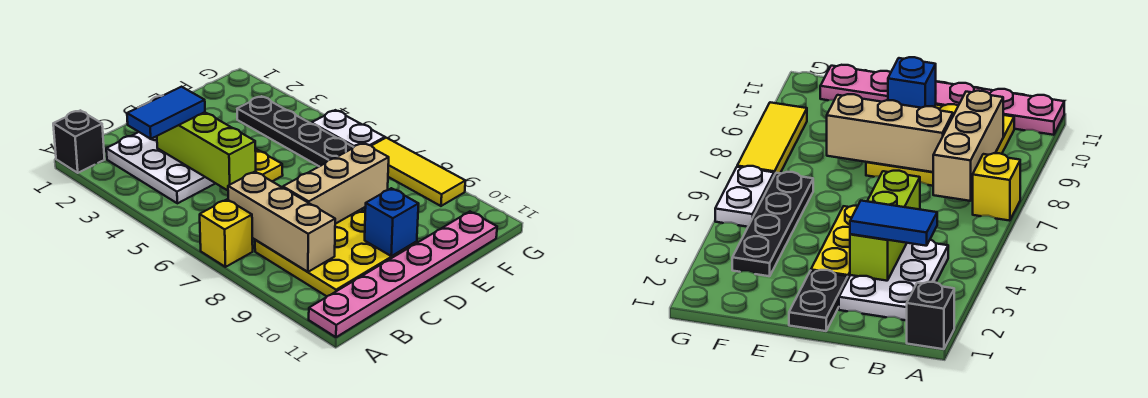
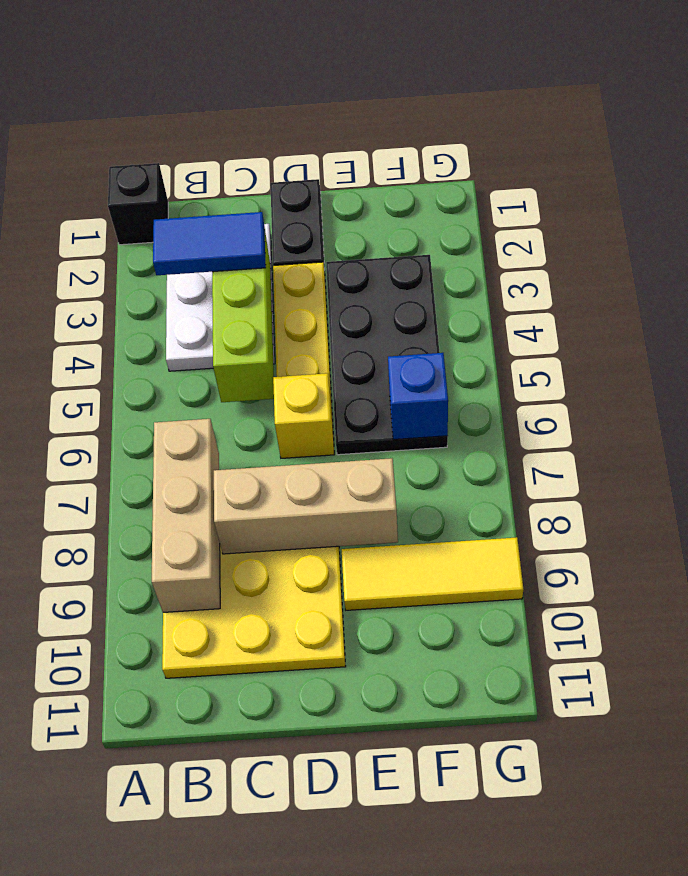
yellow 1x1 brick [200,200,253,267] -> yellow 1x1 brick moved to [273,373,334,458]
pink 1x6 plate [309,212,497,337] -> none
blue 1x1 brick [365,188,419,256] -> blue 1x1 brick moved to [388,353,448,439]
black 1x4 plate [237,96,353,166] -> black 2x4 plate [326,255,448,455]
white 1x2 plate [311,110,385,147] -> none
yellow 1x3 tile [372,138,465,206] -> yellow 1x3 tile turned to [342,537,523,610]

